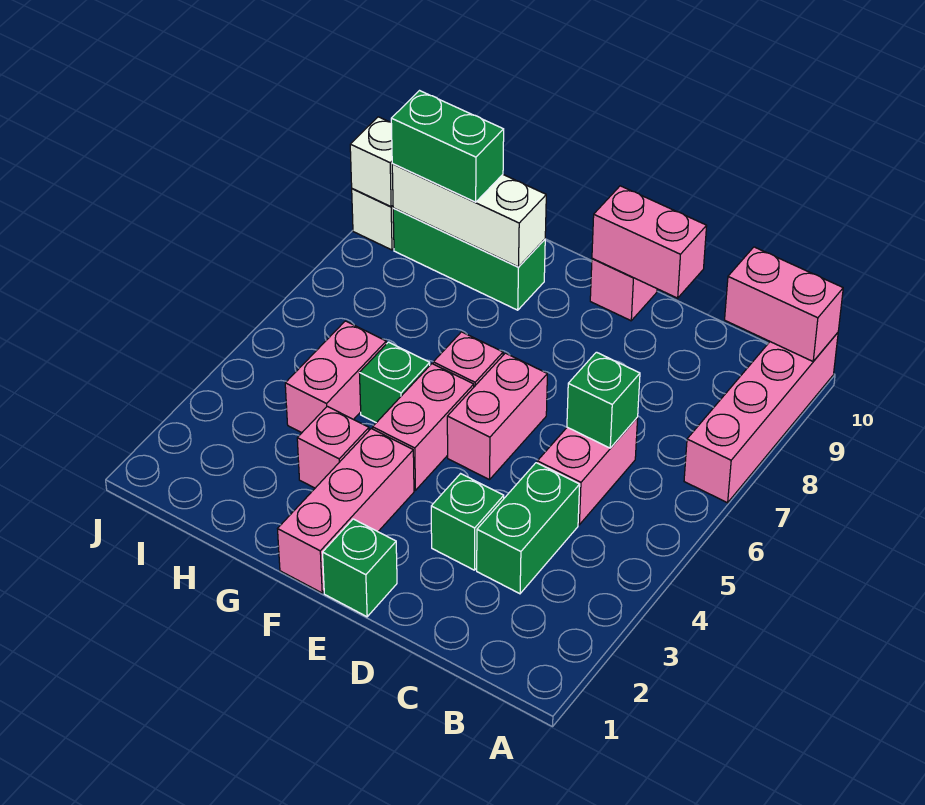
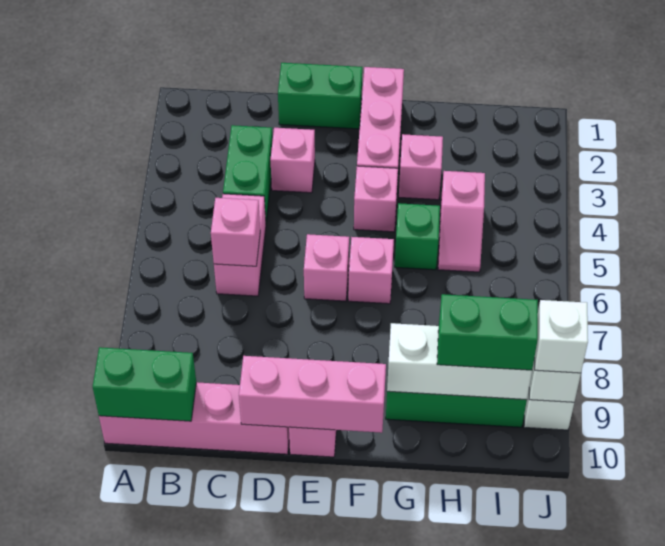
pink 1x4 brick [684,333,838,503] -> pink 1x4 brick turned to [99,382,289,454]
pink 1x2 brick [725,247,843,361] -> green 1x2 brick [93,347,196,421]
green 1x1 brick [567,352,640,448] -> pink 1x1 brick [211,198,260,266]
green 1x1 brick [431,474,504,570] -> pink 1x1 brick [270,128,315,193]
pink 1x2 brick [592,186,707,298] -> pink 1x3 brick [239,356,386,433]
green 1x1 brick [323,519,397,617] -> green 1x2 brick [278,63,362,129]
pink 1x2 brick [447,353,547,480] -> pink 1x1 brick [304,234,349,301]
pink 1x2 brick [373,364,474,490] -> pink 1x1 brick [354,166,398,232]
pink 1x2 brick [285,321,386,433] -> pink 1x2 slope [438,171,485,272]
none -> white 1x1 brick [535,300,588,373]

